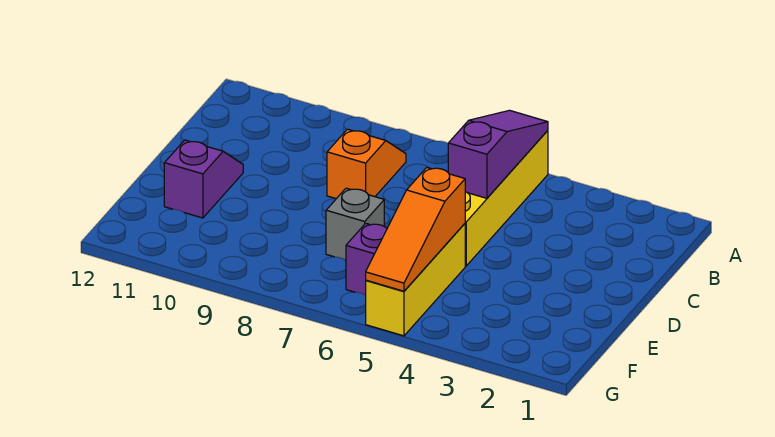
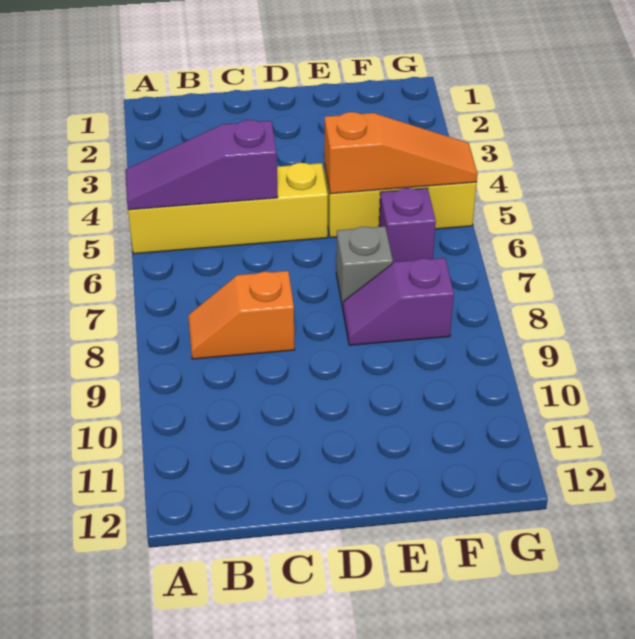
purple 1x2 slope [164,140,243,218] -> purple 1x2 slope moved to [343,258,454,345]

